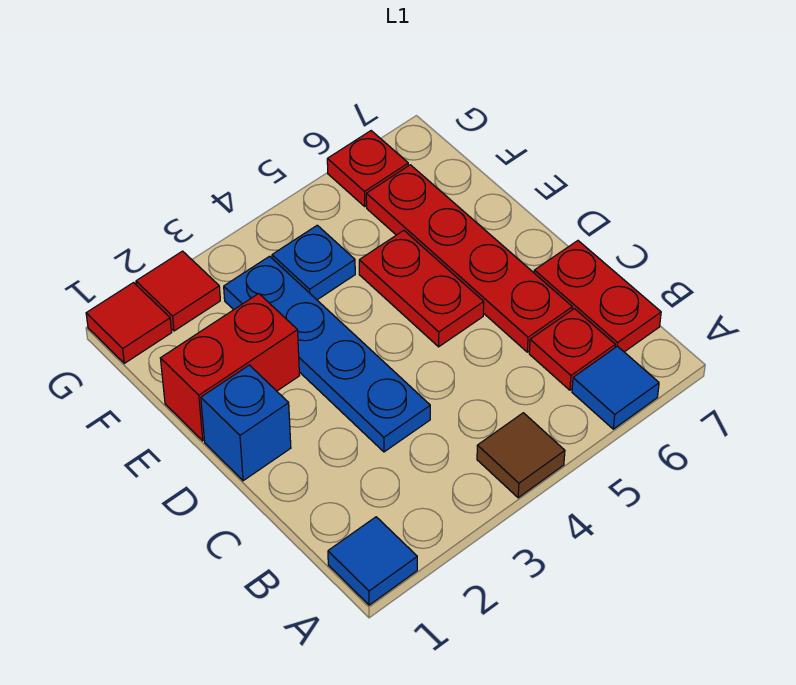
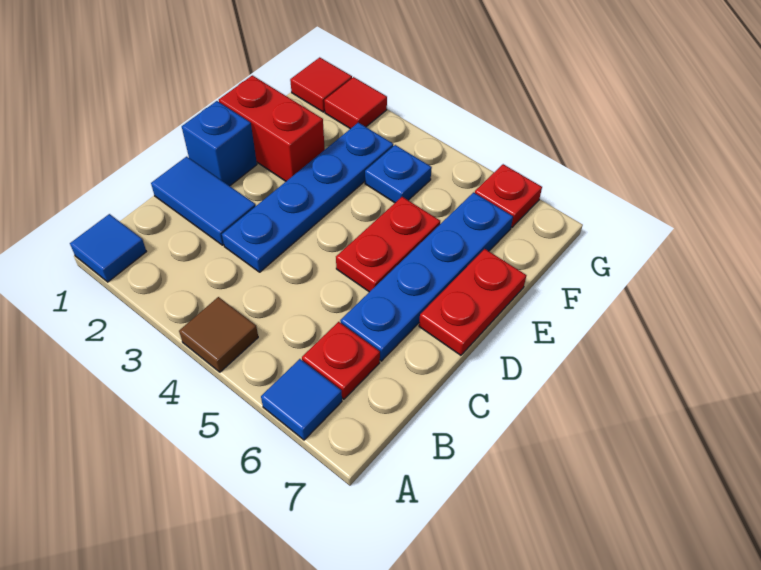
red 1x2 plate [534,241,661,352] -> red 1x2 plate moved to [419,249,526,355]
none -> blue 1x2 tile [151,157,256,245]
red 1x4 plate [366,165,572,352] -> blue 1x4 plate [340,192,513,361]

